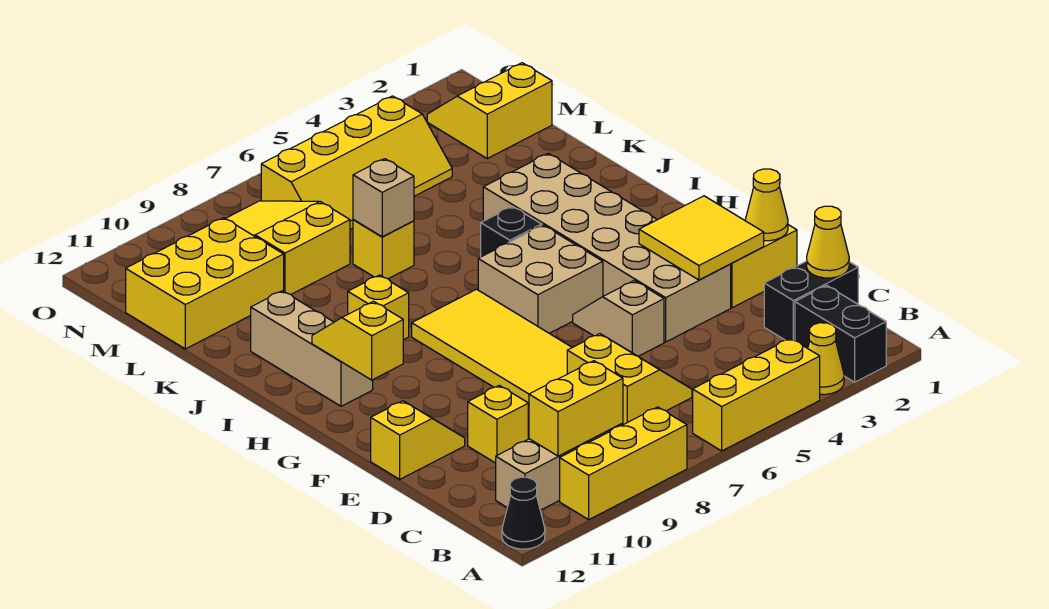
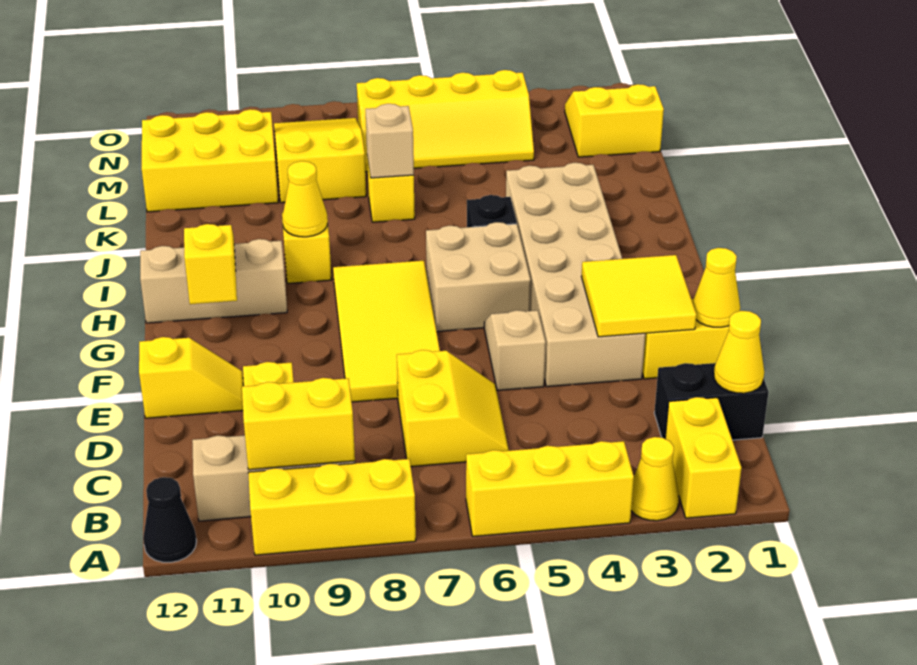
black 1x2 brick [795,285,886,382] -> yellow 1x2 brick [665,397,741,518]
tan 1x3 brick [251,291,373,406] -> tan 1x3 brick turned to [140,239,287,323]
none -> yellow 1x1 cone [282,161,328,237]

